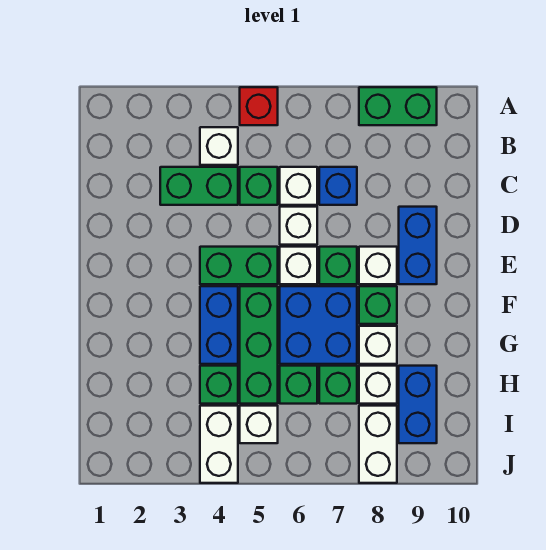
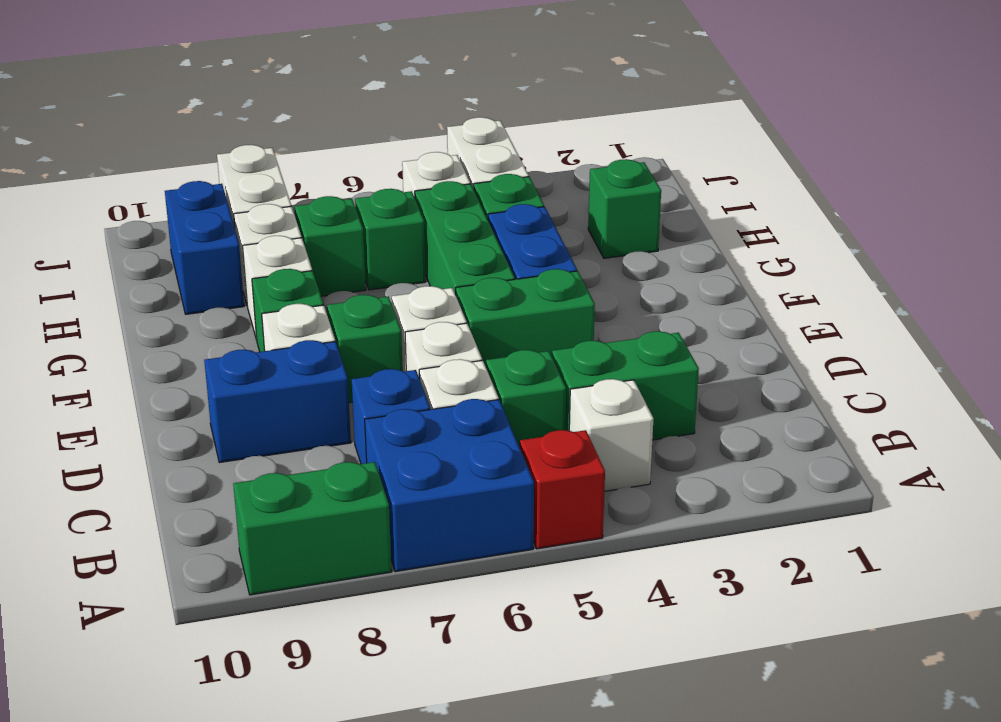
blue 1x2 brick [399,207,437,284] -> blue 1x2 brick turned to [204,340,351,463]
blue 2x2 brick [280,286,357,364] -> blue 2x2 brick moved to [365,399,534,572]
none -> green 1x1 brick [588,159,661,258]

